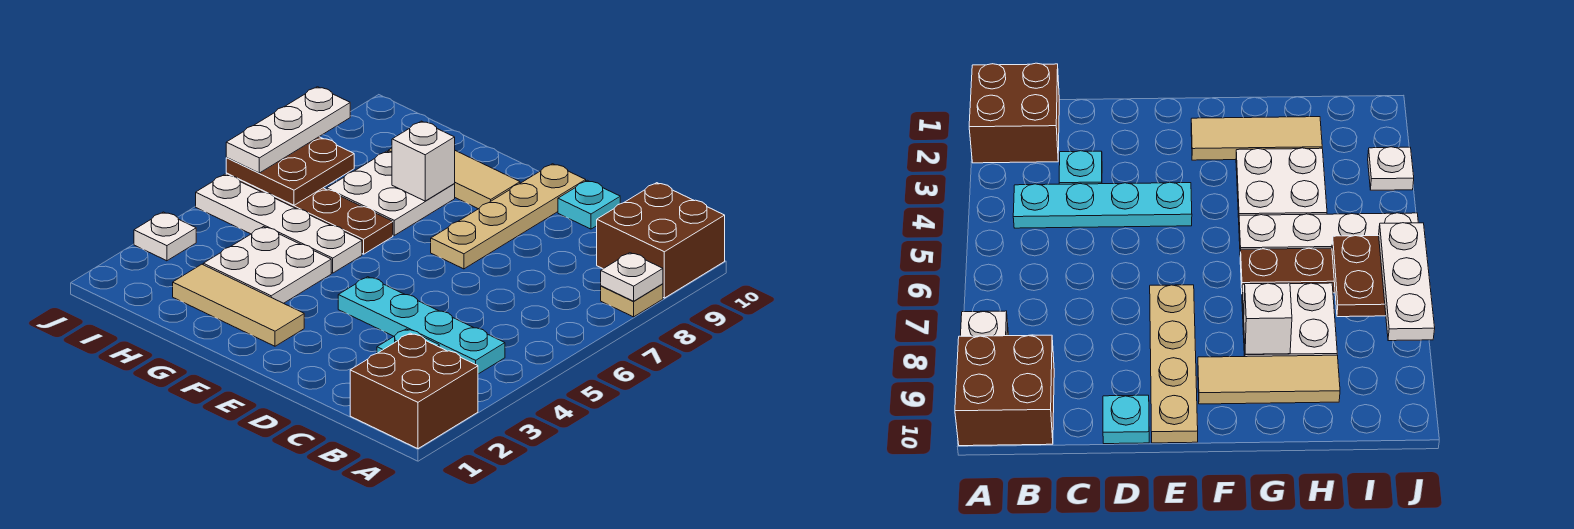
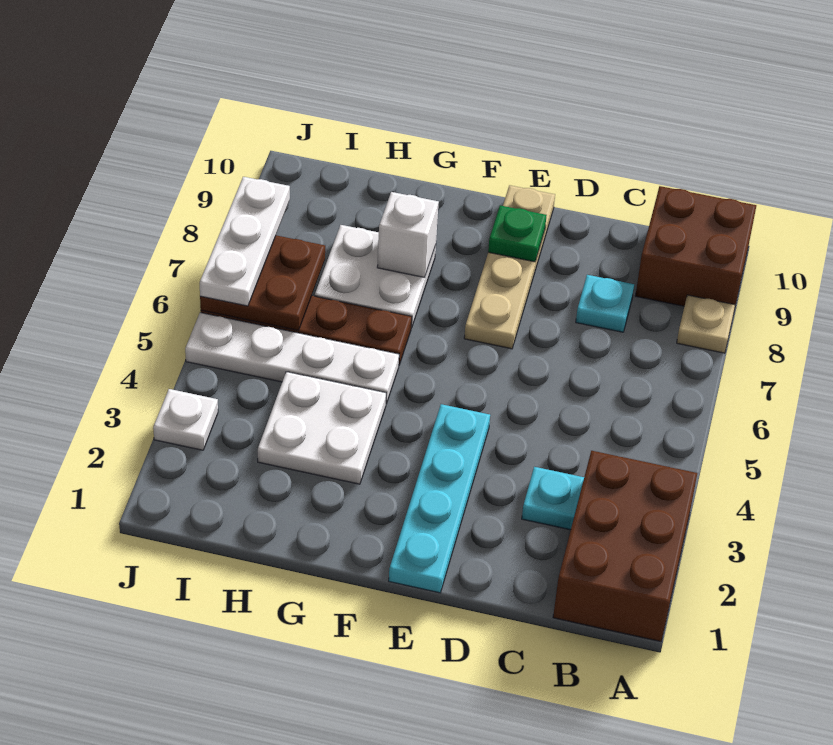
brown 2x2 brick [350,333,478,449] -> brown 2x3 brick [553,451,697,641]
white 1x1 plate [601,253,663,301] -> none
cyan 1x4 plate [338,277,505,374] -> cyan 1x4 plate turned to [389,404,490,593]
cyan 1x1 plate [558,180,620,229] -> cyan 1x1 plate moved to [576,275,634,332]
none -> green 1x1 plate [488,205,547,262]
tan 1x3 tile [173,264,304,346] -> none
tan 1x3 tile [388,148,520,209] -> none

